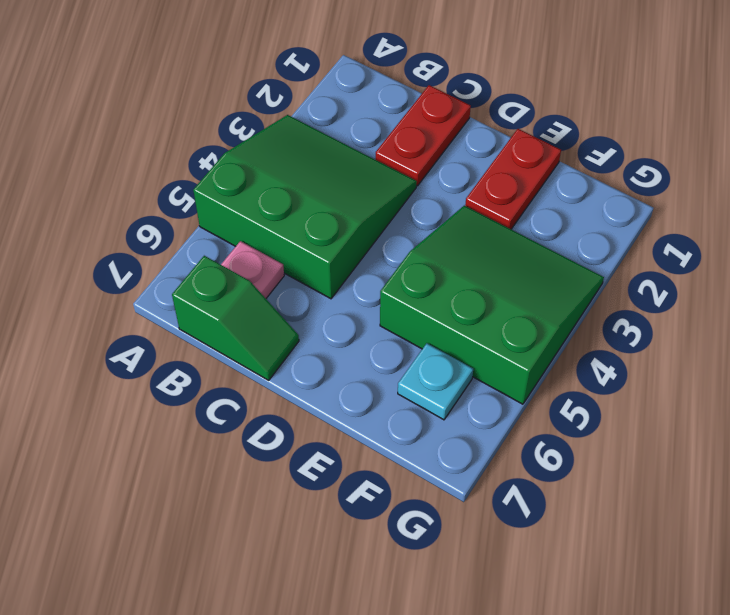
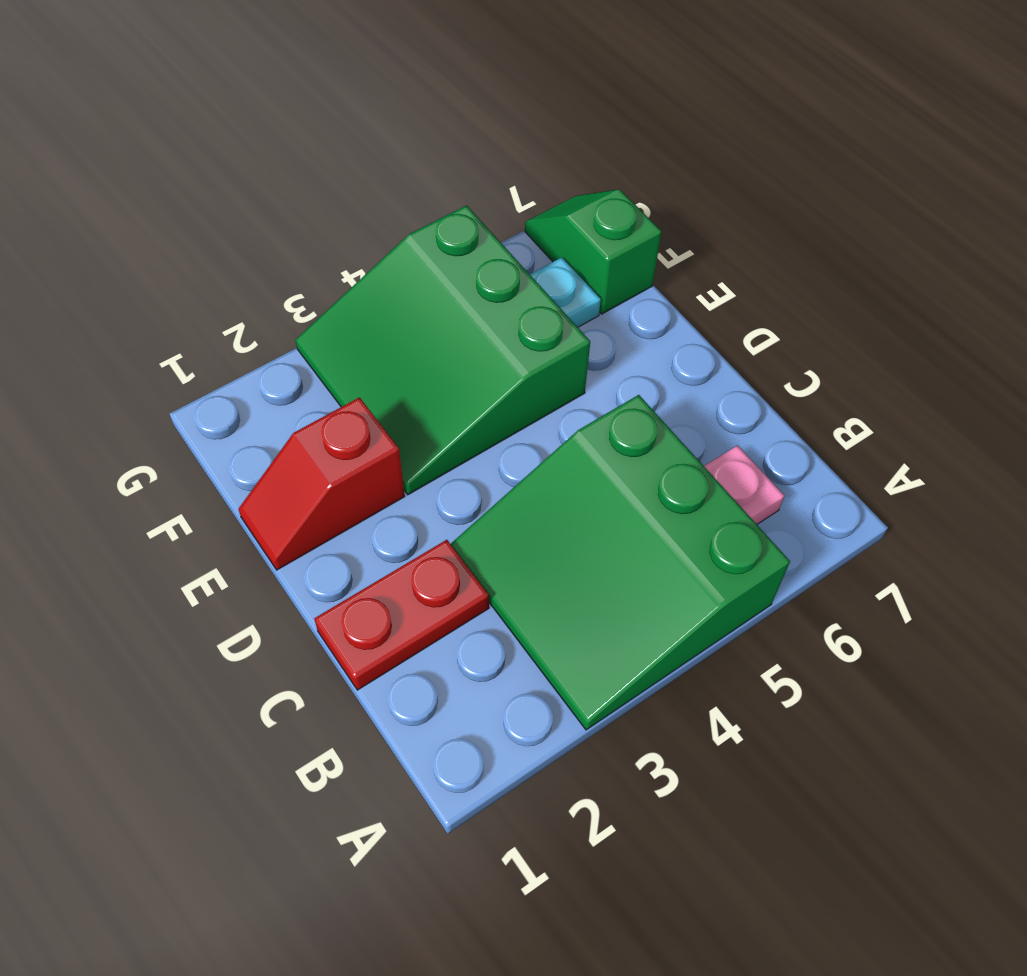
green 1x2 slope [172,256,299,380] -> green 1x2 slope moved to [525,189,662,314]
red 1x2 plate [465,129,561,229] -> red 1x2 slope [238,397,405,570]

